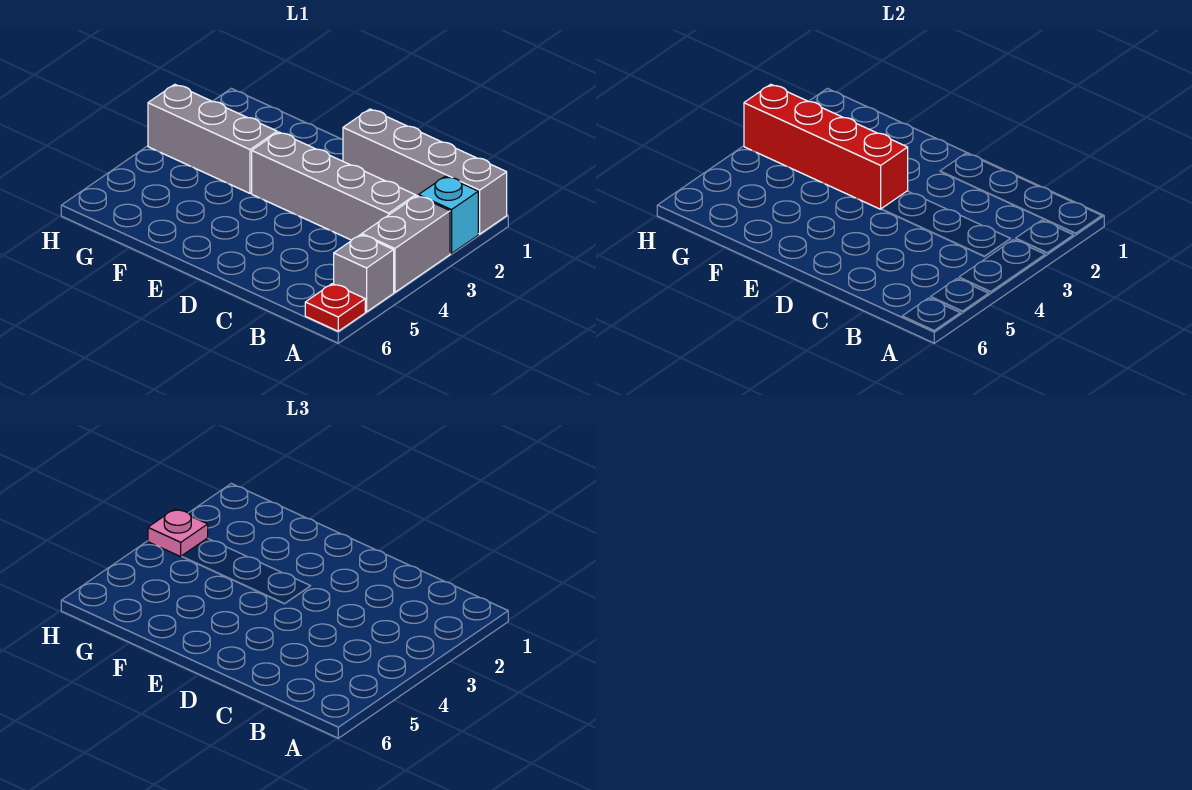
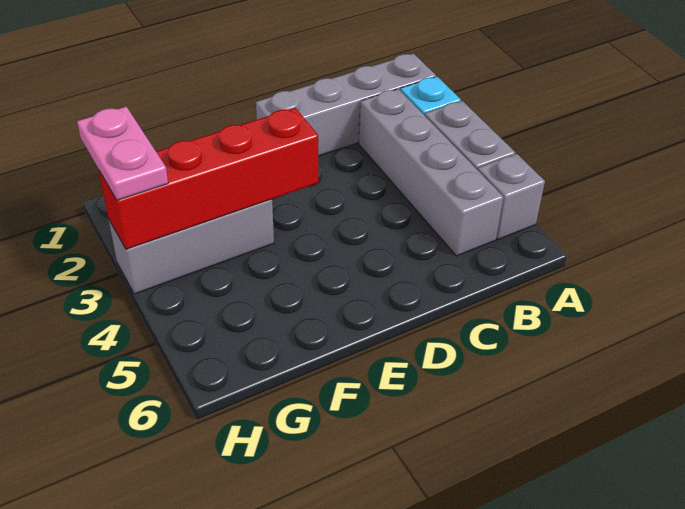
red 1x1 plate [305,284,365,331] -> none
grey 1x4 brick [252,132,416,240] -> grey 1x4 brick turned to [359,89,503,256]
pink 1x1 plate [148,509,208,557] -> pink 1x2 plate [77,107,168,200]

